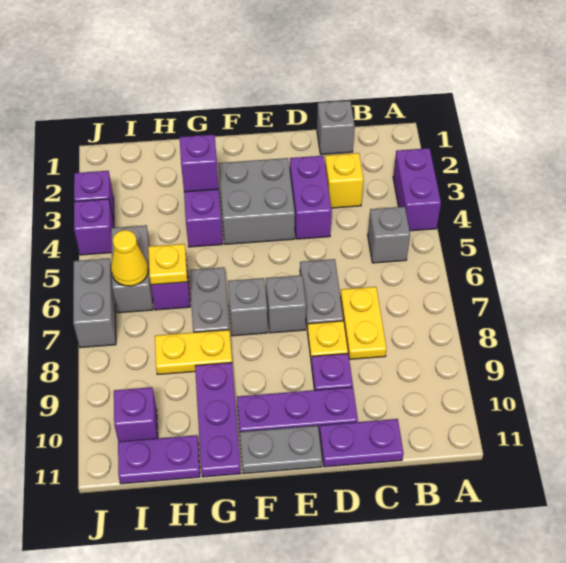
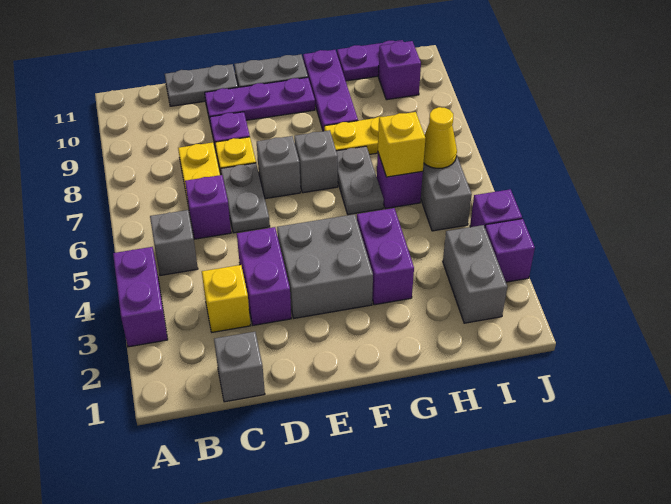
purple 1x2 plate [320,419,403,467] -> grey 1x2 plate [165,64,238,106]
purple 1x1 brick [180,135,219,192] -> purple 1x1 brick moved to [185,175,231,239]
yellow 1x1 plate [148,244,187,285] -> yellow 1x1 brick [378,112,426,177]
grey 1x2 brick [73,258,116,348] -> grey 1x2 brick moved to [443,225,507,323]

